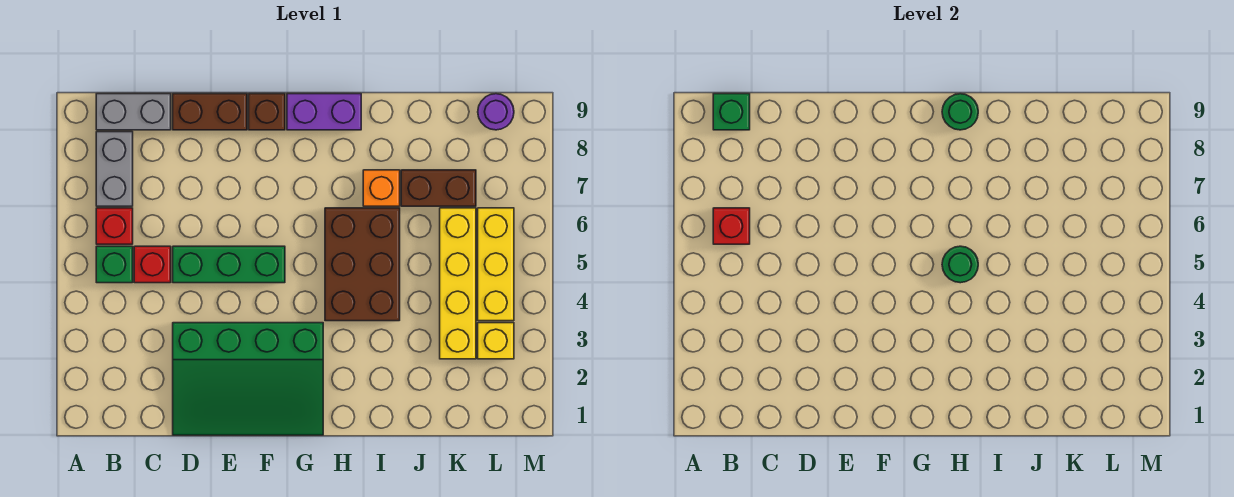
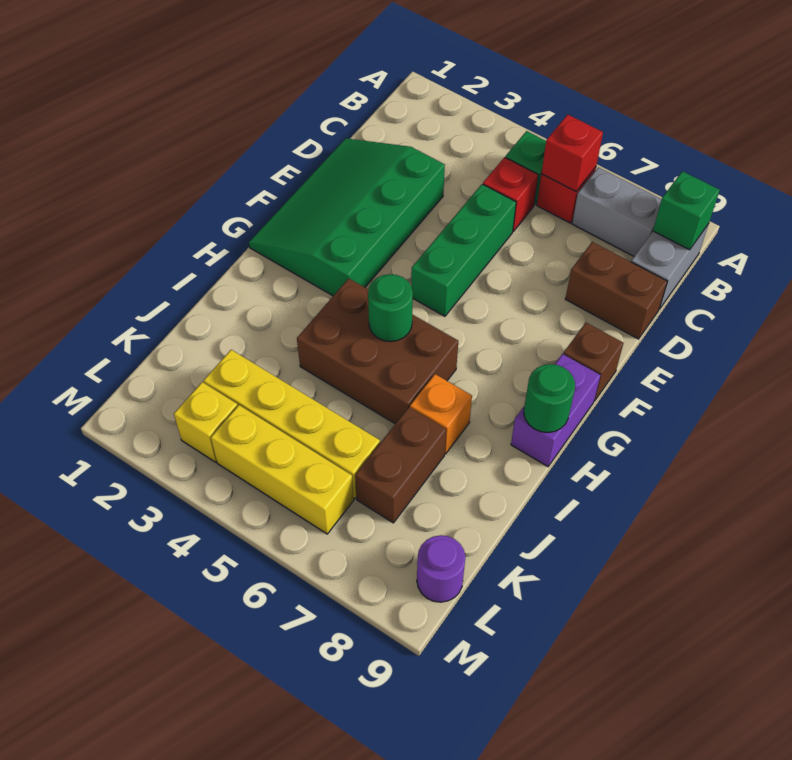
brown 1x2 brick [173,94,247,130] -> brown 1x2 brick turned to [565,242,667,339]

